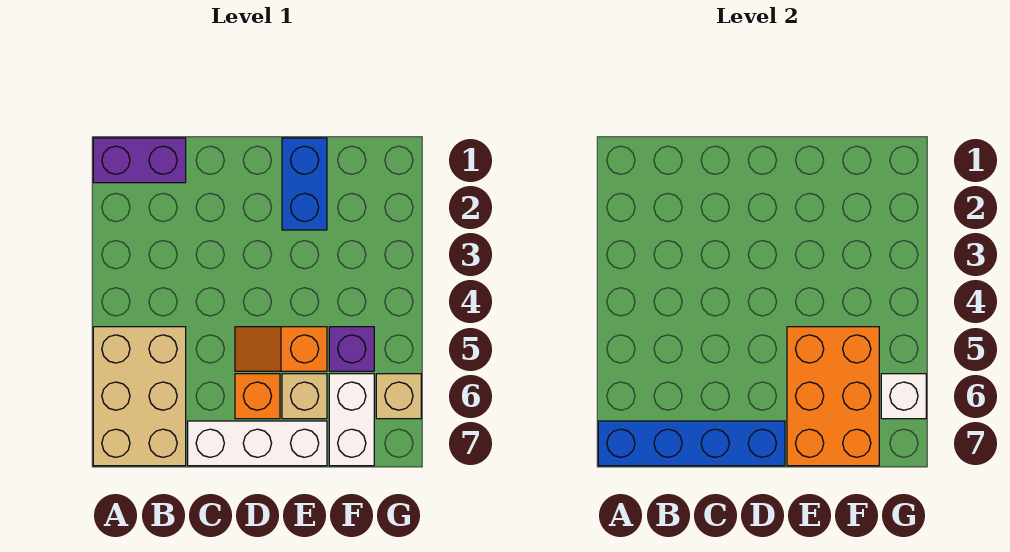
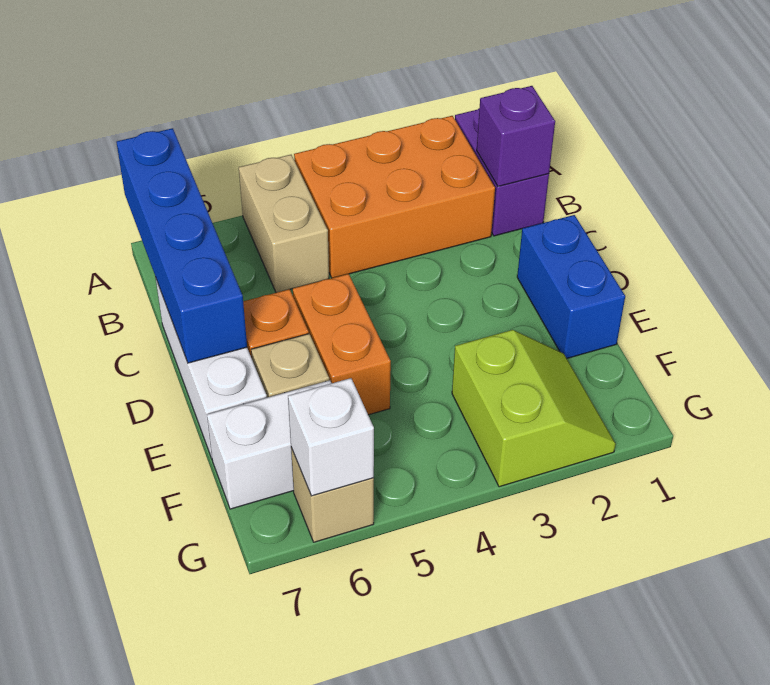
tan 2x3 brick [93,327,186,466] -> tan 1x2 brick [239,155,329,293]
orange 1x2 slope [235,327,327,371] -> orange 1x2 brick [293,274,391,415]
blue 1x2 brick [282,138,327,230] -> blue 1x2 brick turned to [517,215,625,358]
orange 2x3 brick [787,327,879,466] -> orange 2x3 brick moved to [294,116,495,278]
none -> lime 2x2 slope [452,330,616,487]
purple 1x1 brick [329,327,374,371] -> purple 1x1 brick moved to [477,86,555,186]

